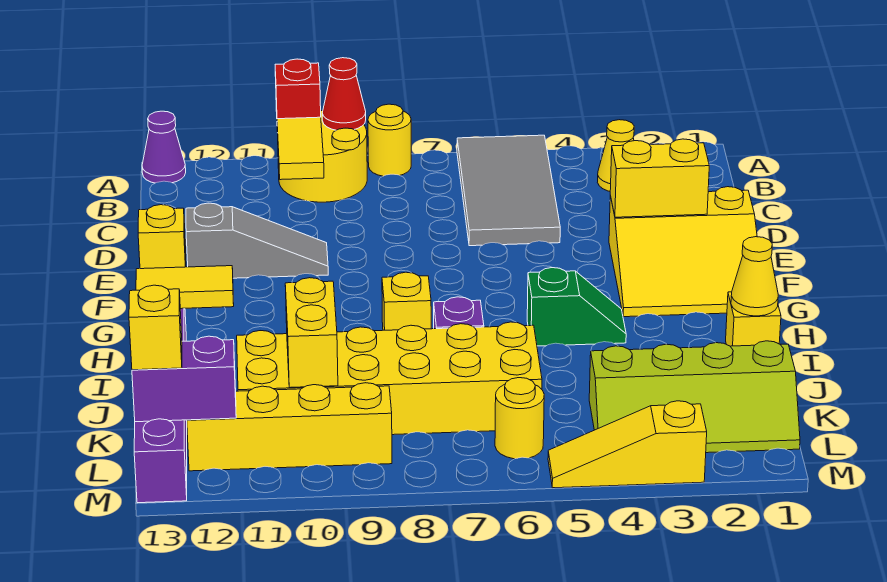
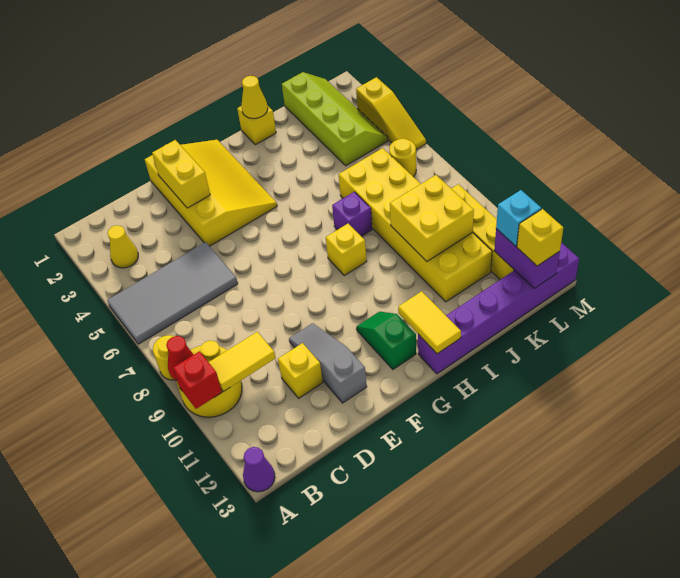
yellow 3x3 slope [609,187,757,317] -> yellow 3x4 slope [145,140,277,246]
yellow 1x1 brick [138,205,186,269] -> yellow 1x1 brick moved to [278,343,323,398]
green 1x2 slope [527,268,626,346] -> green 1x2 slope moved to [356,312,416,369]
yellow 1x2 brick [285,278,338,387] -> yellow 2x2 brick [390,175,474,261]
none -> cyan 1x1 brick [496,190,541,246]

